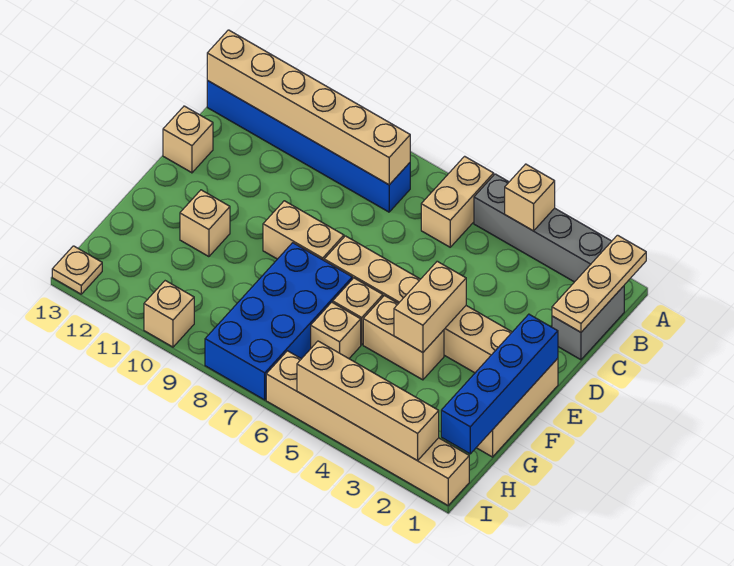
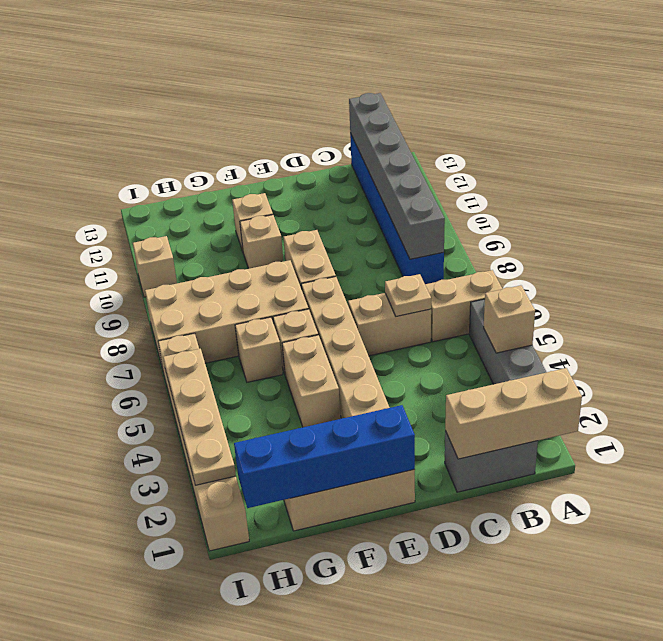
tan 1x3 plate [552,235,646,332] -> tan 1x3 brick [445,368,582,459]
tan 1x6 brick [207,30,410,185] -> grey 1x6 brick [349,93,445,259]
tan 1x1 brick [163,106,213,173] -> tan 1x1 brick moved to [240,215,283,269]
tan 1x2 brick [394,261,466,353] -> tan 1x2 brick moved to [348,293,431,356]
blue 2x4 brick [205,243,352,400] -> tan 2x4 brick [145,260,308,369]
tan 1x4 brick [297,341,439,461] -> tan 1x4 plate [163,349,236,485]
tan 1x1 plate [52,246,102,294] -> tan 1x1 plate moved to [385,274,431,317]

